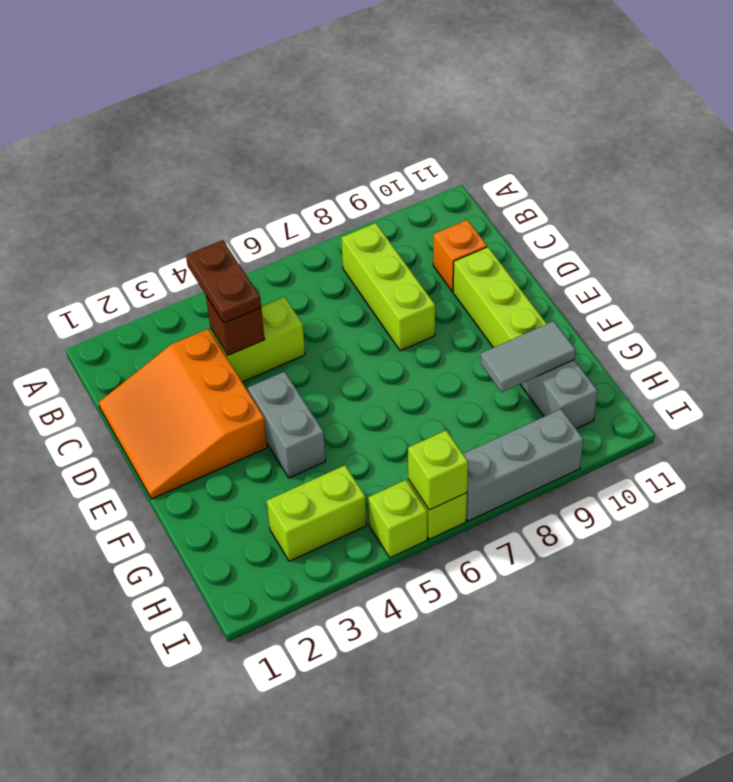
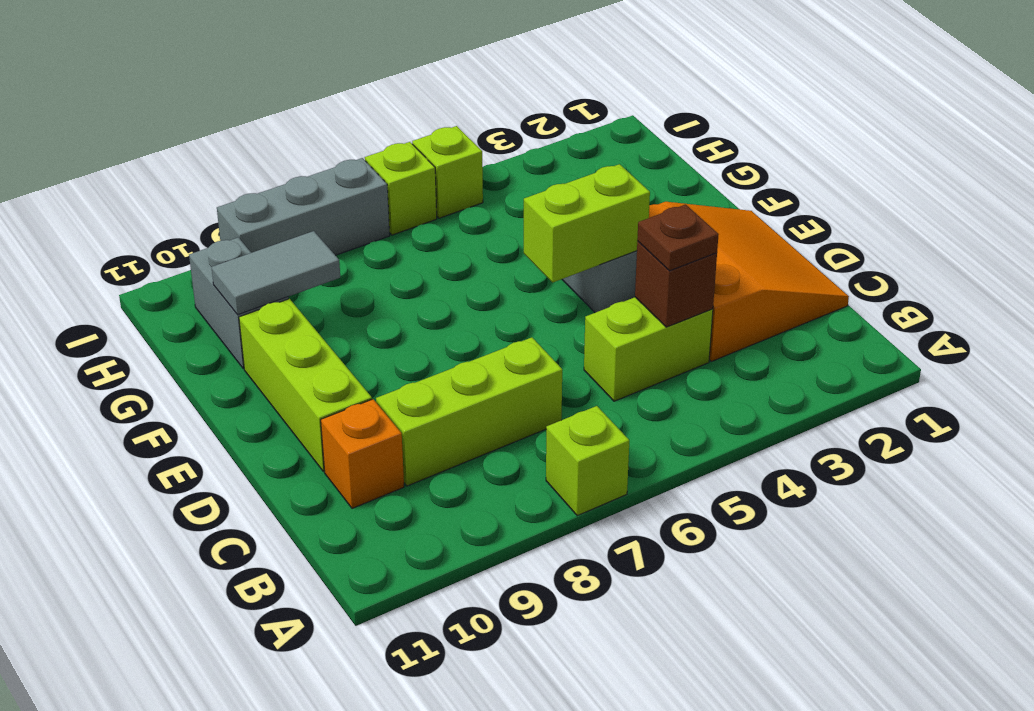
brown 1x2 plate [186,240,261,323] -> brown 1x1 plate [637,204,719,271]
lime 1x3 brick [341,223,435,351] -> lime 1x3 brick turned to [376,337,562,486]
lime 1x2 brick [267,465,367,561] -> lime 1x2 brick moved to [524,164,650,283]
lime 1x1 brick [408,430,468,510] -> lime 1x1 brick moved to [546,406,629,516]

